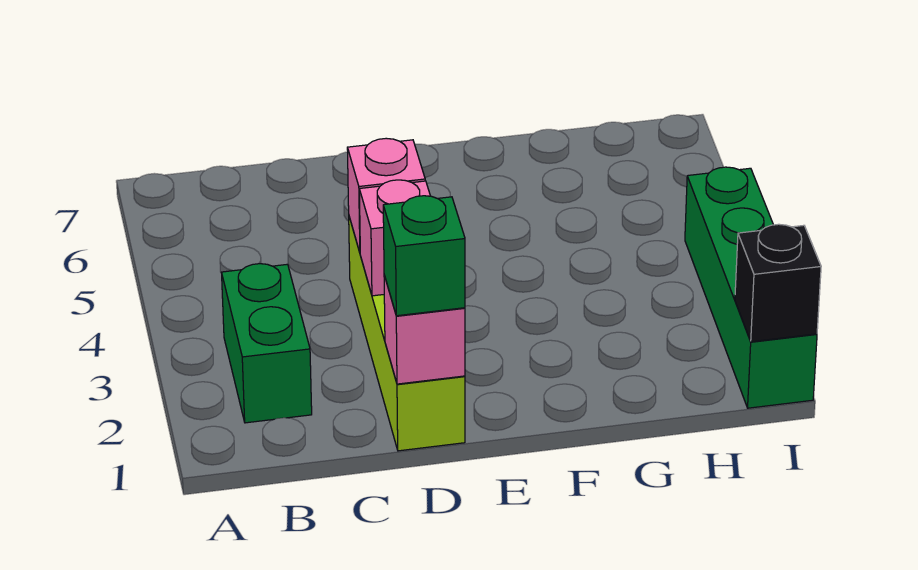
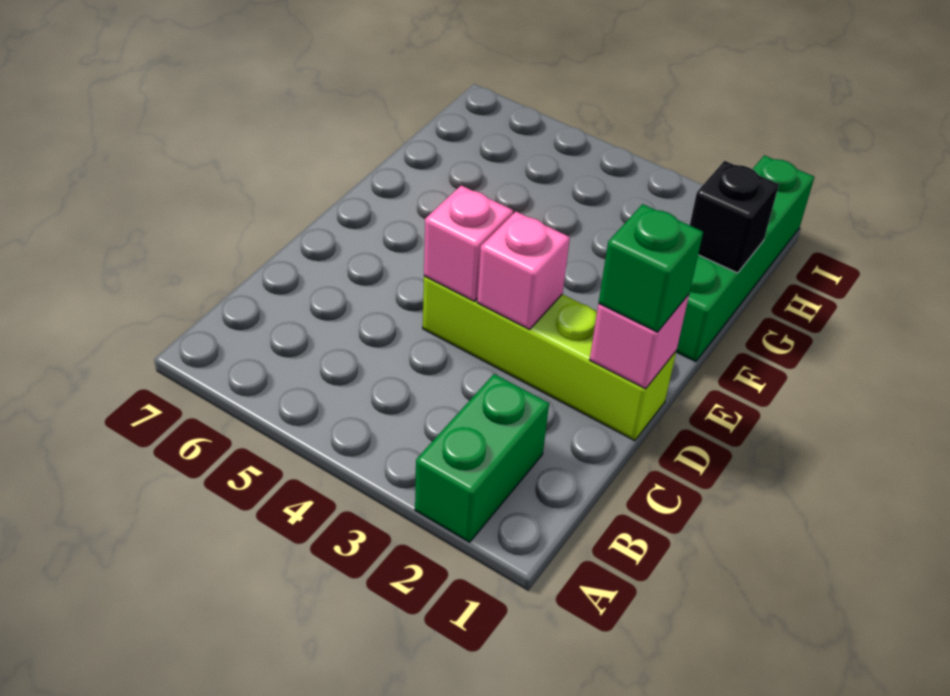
green 1x2 brick [222,264,312,423] -> green 1x2 brick turned to [415,374,549,542]
green 1x4 brick [685,167,817,408] -> green 1x4 brick turned to [676,155,814,362]
black 1x1 brick [735,224,821,342] -> black 1x1 brick moved to [690,161,779,273]

